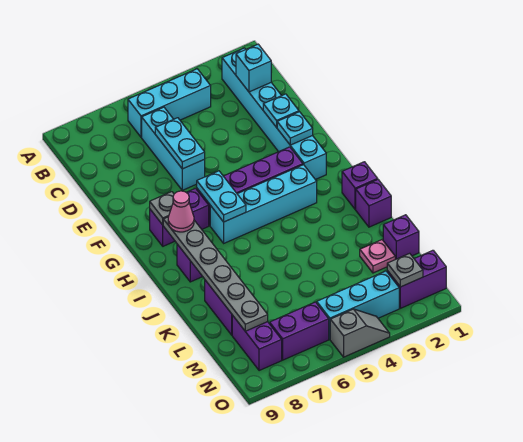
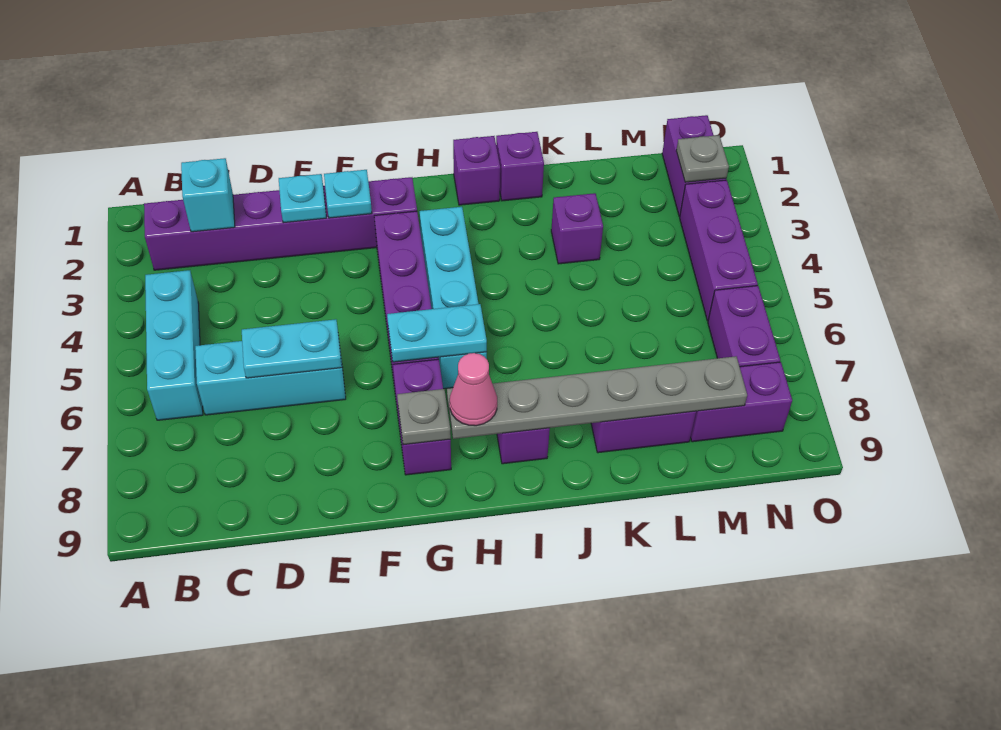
cyan 1x6 brick [222,48,326,180] -> purple 1x6 brick [144,177,417,270]
purple 1x1 brick [383,215,419,259] -> purple 1x1 brick moved to [551,193,603,264]
pink 1x1 plate [360,240,395,273] -> none
cyan 1x3 brick [317,271,399,339] -> purple 1x3 brick [680,180,758,321]
grey 1x2 slope [330,309,390,357] -> none

